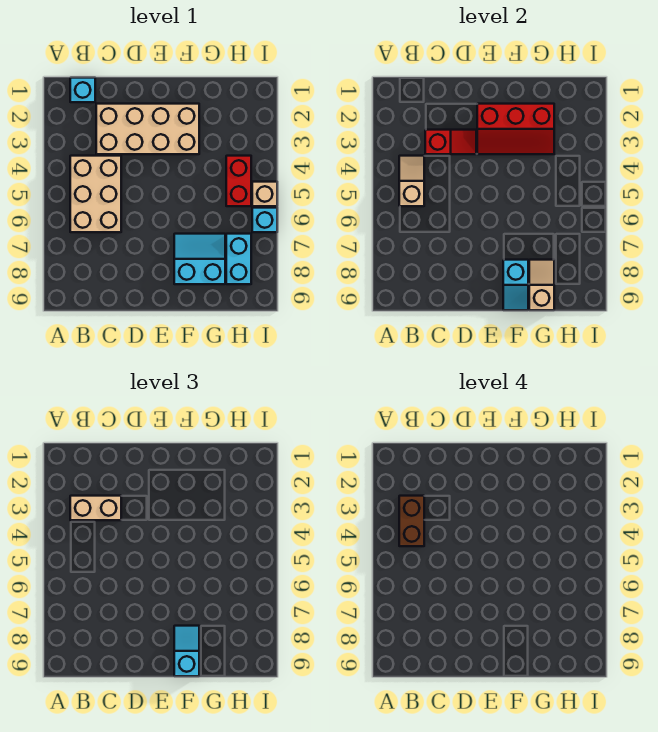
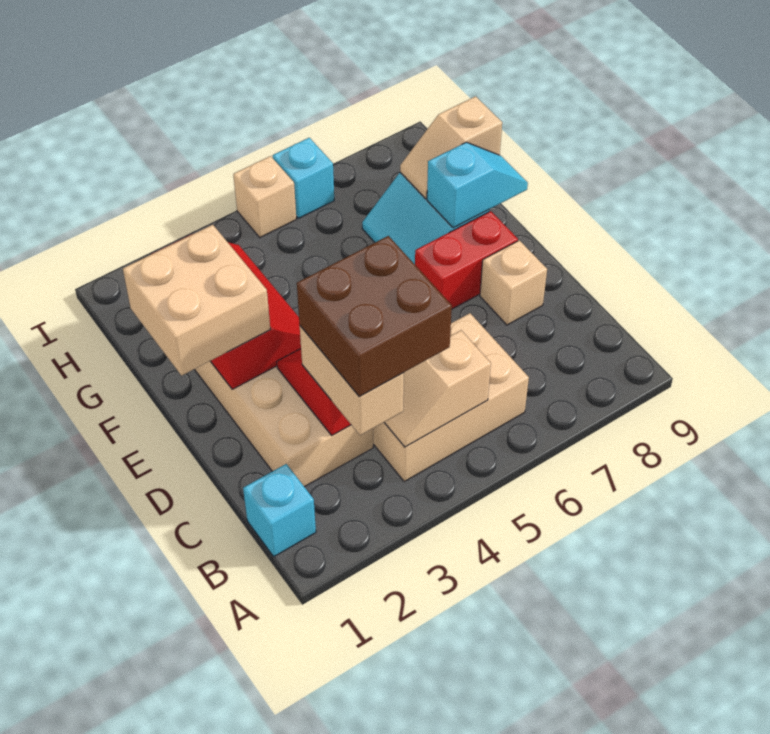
brown 1x2 brick [399,496,424,546] -> brown 2x2 brick [297,236,452,397]
none -> tan 1x1 brick [480,240,547,325]
none -> tan 2x2 brick [123,225,270,376]
cyan 1x2 slope [174,626,199,676] -> none
red 1x2 brick [226,156,251,206] -> red 1x2 brick moved to [415,211,518,309]
cyan 1x2 brick [226,234,251,284] -> none

